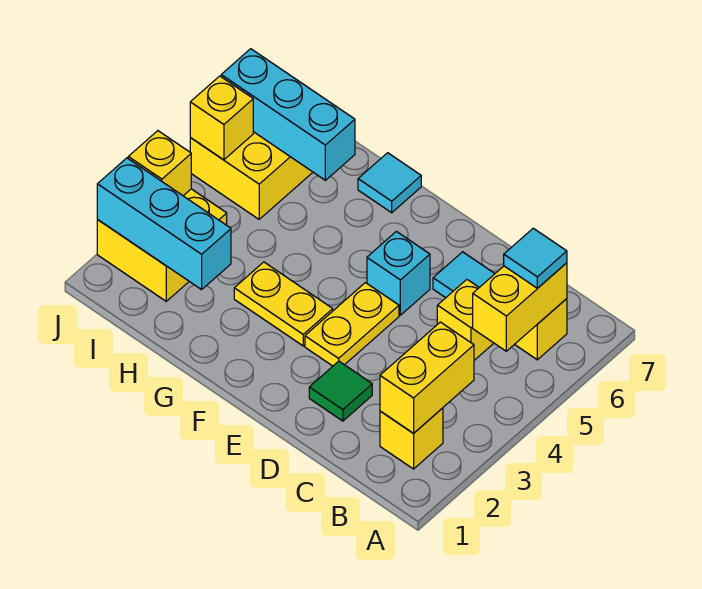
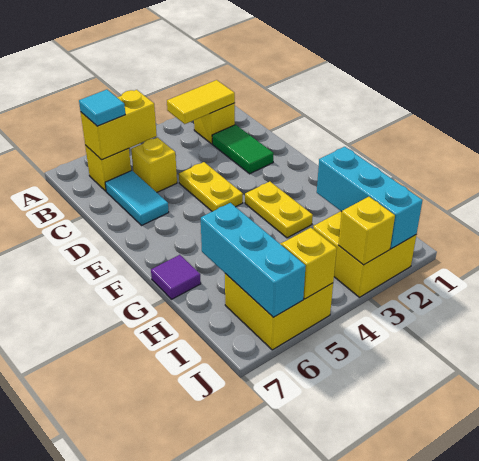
yellow 1x2 brick [380,322,474,433] -> yellow 1x2 tile [167,80,235,124]
green 1x1 tile [309,361,372,421] -> green 1x2 tile [212,125,274,174]
yellow 1x2 plate [305,283,399,366] -> yellow 1x2 plate turned to [179,162,243,212]
cyan 1x1 brick [367,231,430,315] -> none
cyan 1x1 tile [358,153,421,213] -> purple 1x1 tile [151,255,201,299]

